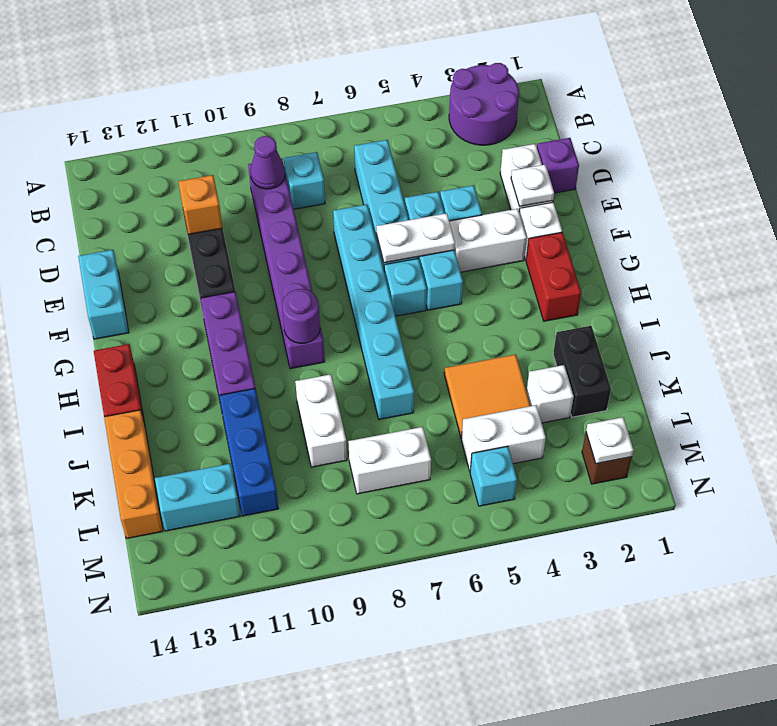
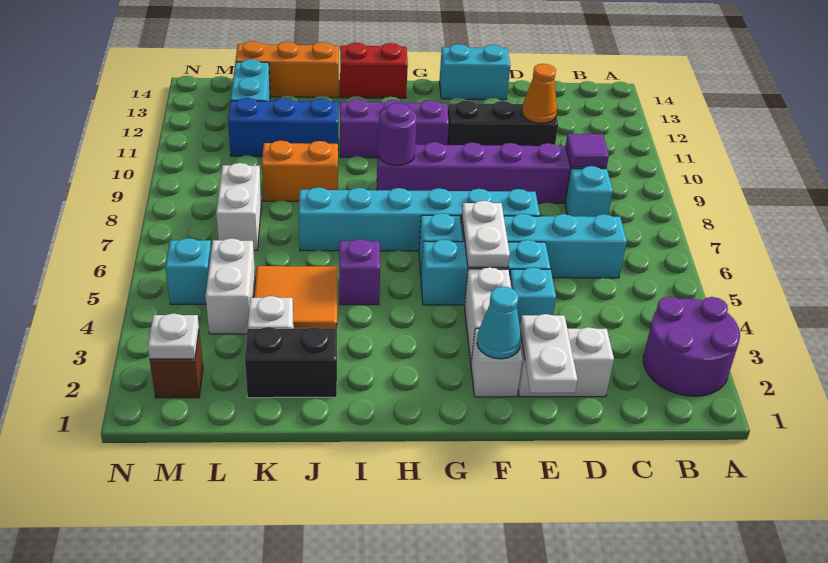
purple 1x1 cone [251,136,285,189] -> purple 1x1 tile [566,134,609,167]
purple 1x1 brick [537,138,579,193] -> purple 1x1 brick moved to [339,239,380,305]
orange 1x1 brick [178,175,223,234] -> orange 1x1 cone [522,64,557,123]
white 1x1 plate [511,165,554,207] -> white 1x2 plate [520,314,578,393]
none -> cyan 1x1 cone [477,286,521,359]
red 1x2 brick [526,232,581,321] -> none
white 1x2 brick [295,374,347,467] -> orange 1x2 brick [262,141,338,201]

